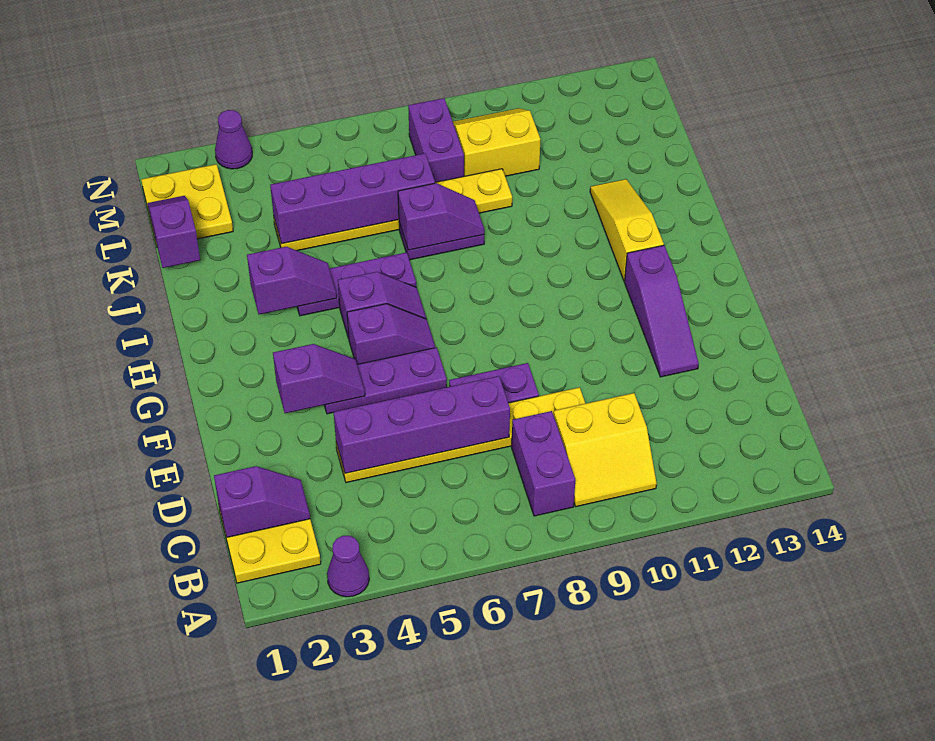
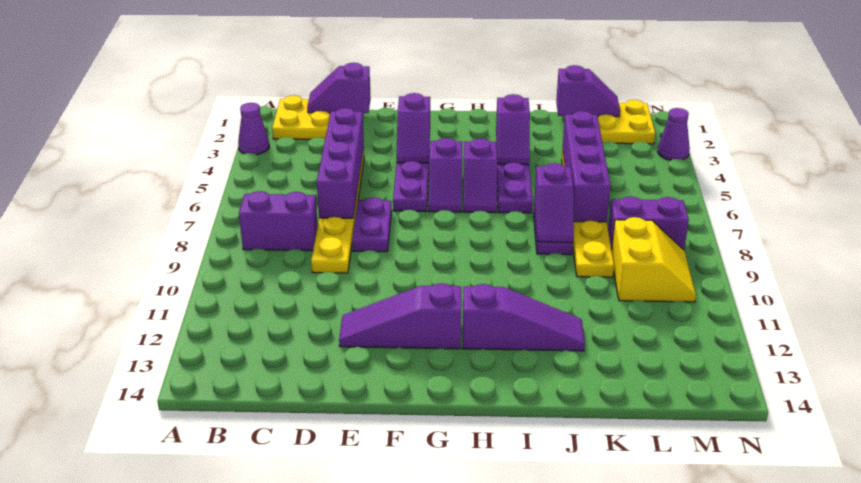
yellow 2x2 slope [554,393,657,507] -> none
purple 1x2 slope [214,466,310,537] -> purple 1x2 slope turned to [307,63,371,113]
yellow 1x3 slope [590,179,664,281] -> purple 1x3 slope [463,284,585,351]

